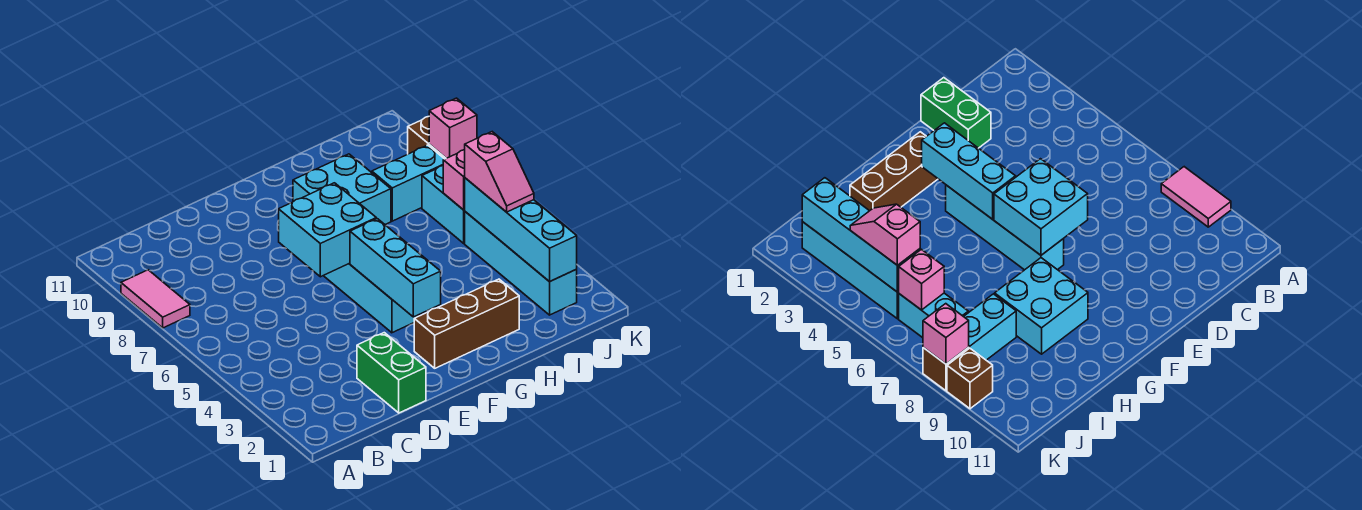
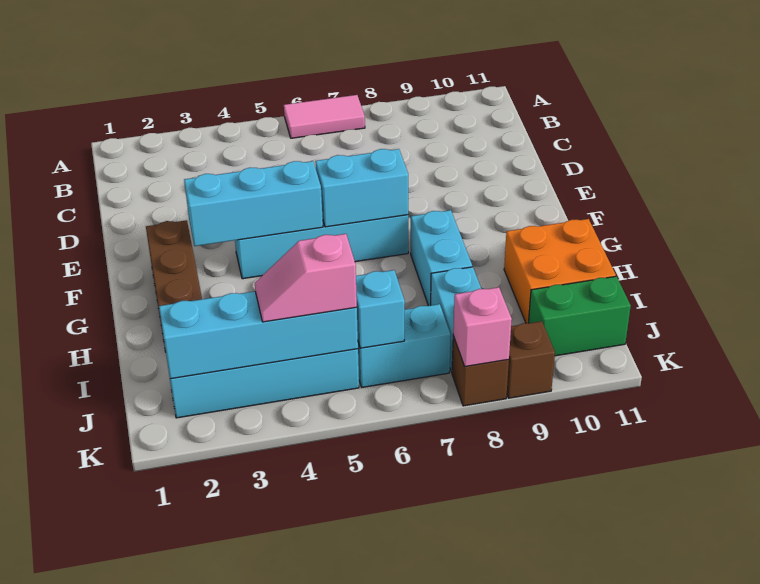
pink 1x2 tile [121,270,190,328] -> pink 1x2 tile moved to [284,95,365,138]
green 1x2 brick [357,333,426,413] -> green 1x2 brick moved to [529,276,631,356]
cyan 2x2 brick [279,183,376,277] -> cyan 1x2 brick [315,149,408,227]
cyan 2x2 brick [293,154,391,224] -> cyan 1x2 brick [411,210,472,306]
none -> orange 2x2 brick [504,219,616,323]
pink 1x1 brick [443,150,465,210] -> cyan 1x1 brick [356,270,405,348]

